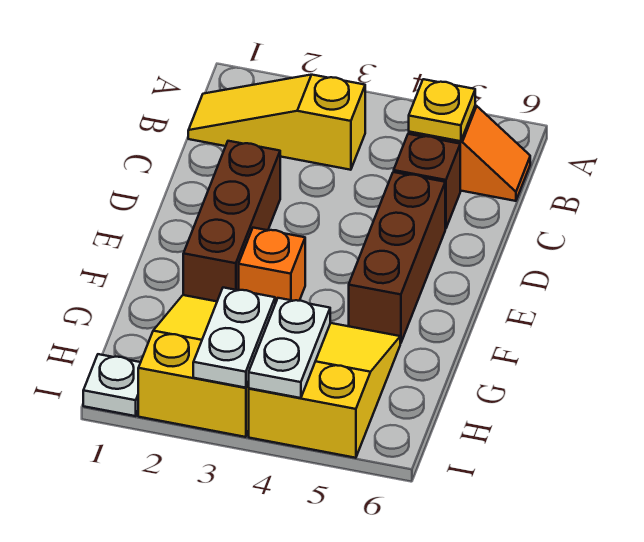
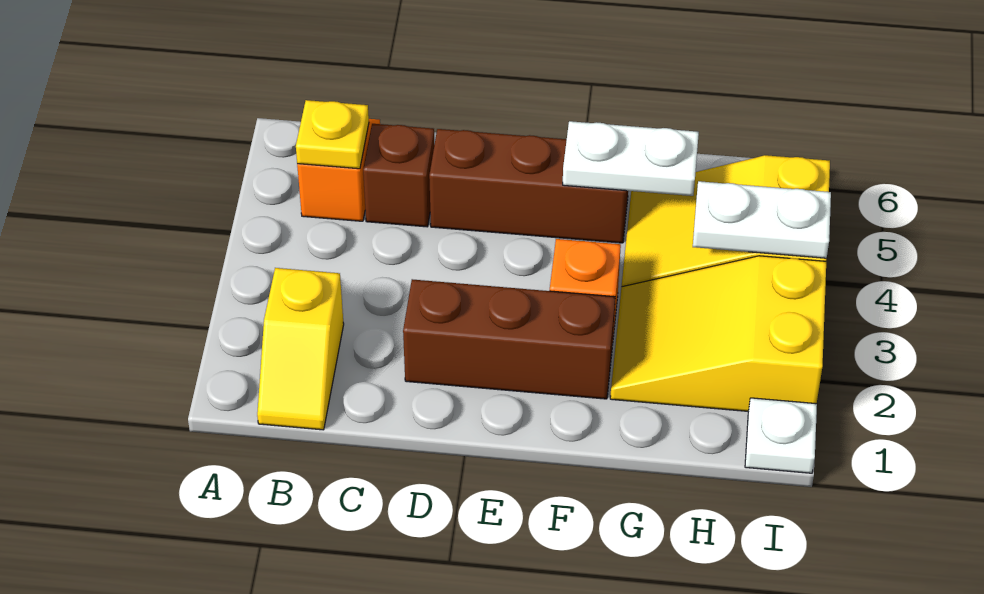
yellow 1x3 slope [188,75,365,170] -> yellow 1x2 slope [257,268,344,430]
white 1x2 plate [193,288,275,388] -> white 1x2 plate moved to [563,121,699,196]

